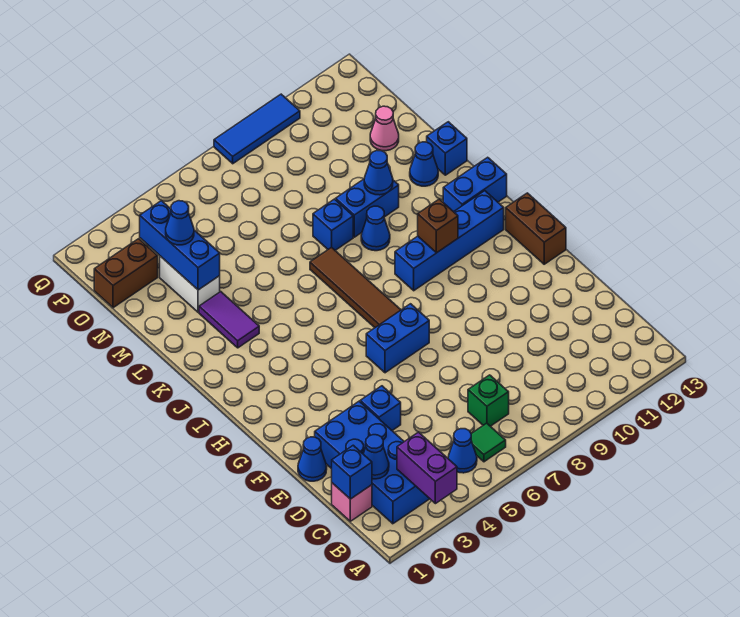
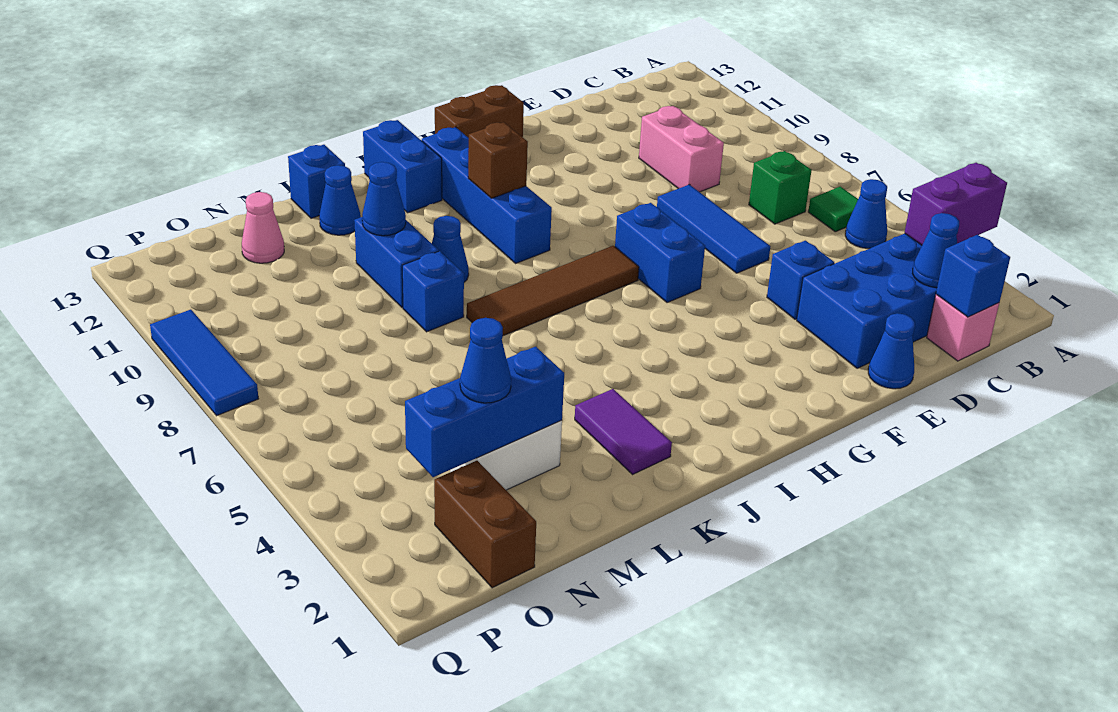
none -> pink 1x2 brick [639,106,724,192]
none -> blue 1x3 tile [657,184,770,273]
purple 1x2 tile [199,292,259,348] -> purple 1x2 tile turned to [575,389,672,474]

